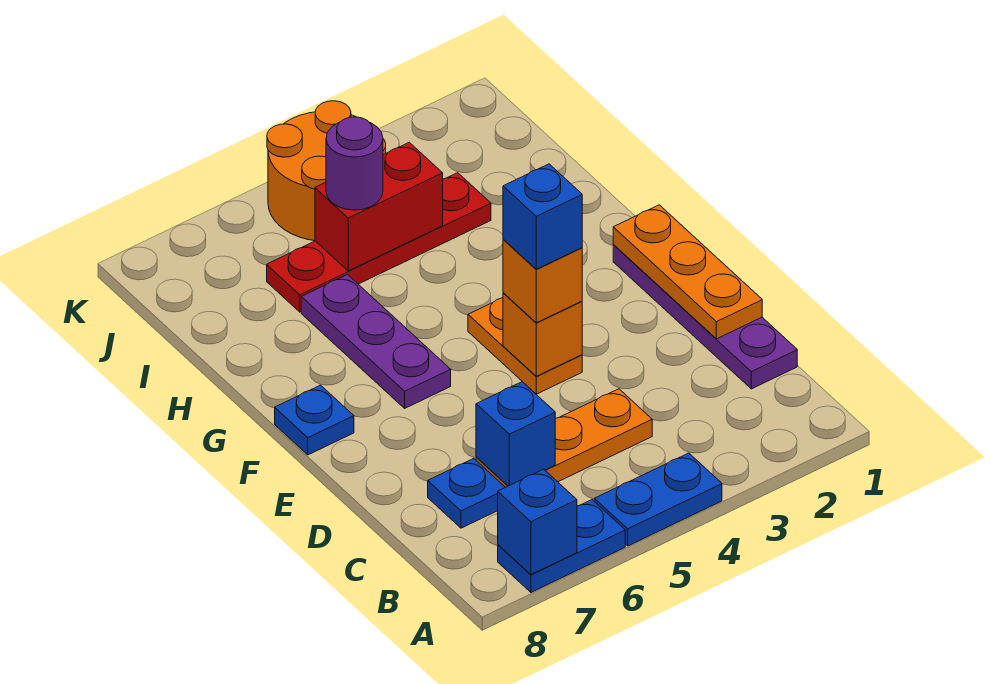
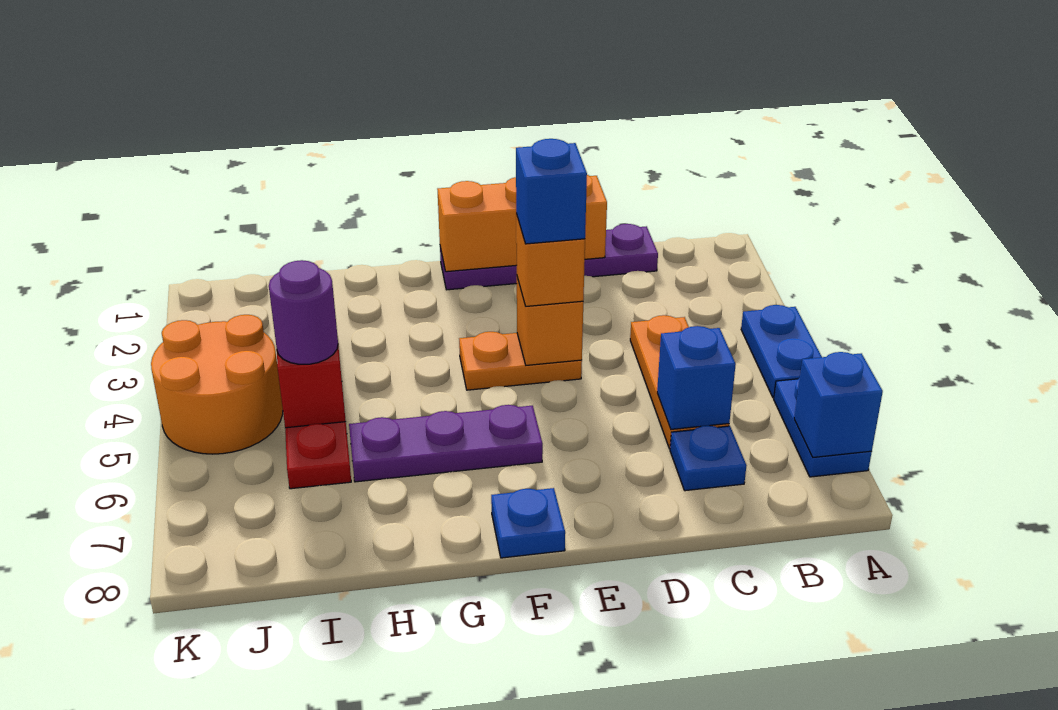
orange 1x3 plate [613,205,762,339] -> orange 1x3 brick [437,175,607,272]

